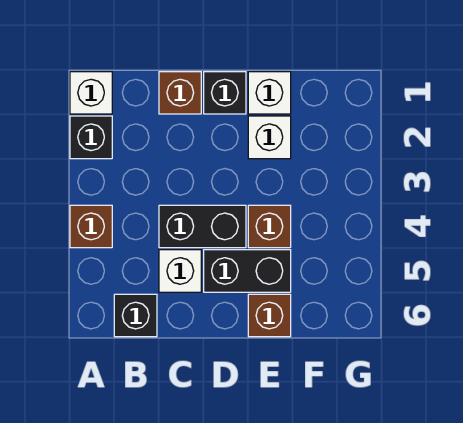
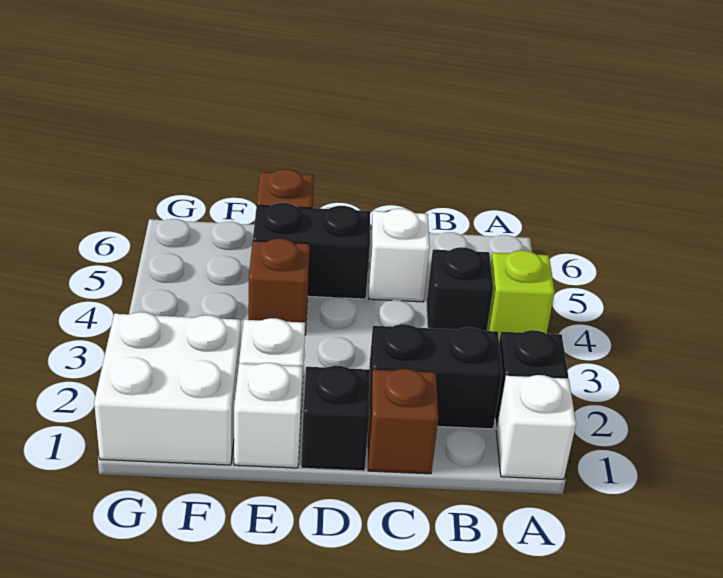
brown 1x1 brick [70,205,112,248] -> lime 1x1 brick [487,250,555,341]
black 1x1 brick [114,294,157,337] -> black 1x1 brick moved to [426,247,493,331]
black 1x2 brick [159,205,246,248] -> black 1x2 brick moved to [369,324,502,429]
none -> white 2x2 brick [94,312,241,465]

